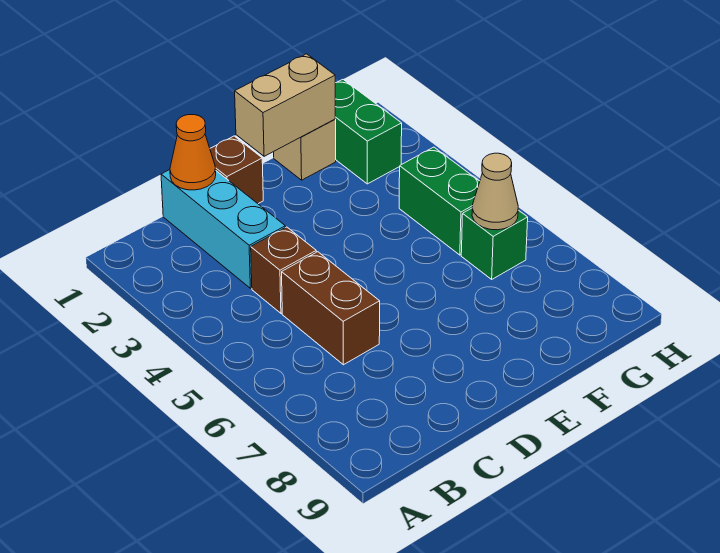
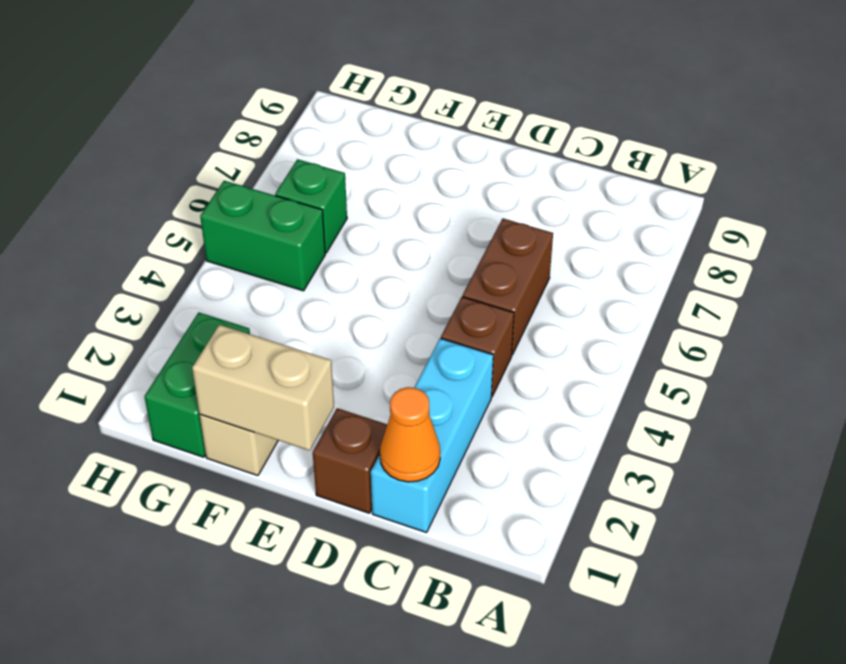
green 1x2 brick [399,147,480,255] -> green 1x2 brick turned to [200,181,325,291]
tan 1x1 cone [472,153,518,230] -> none

